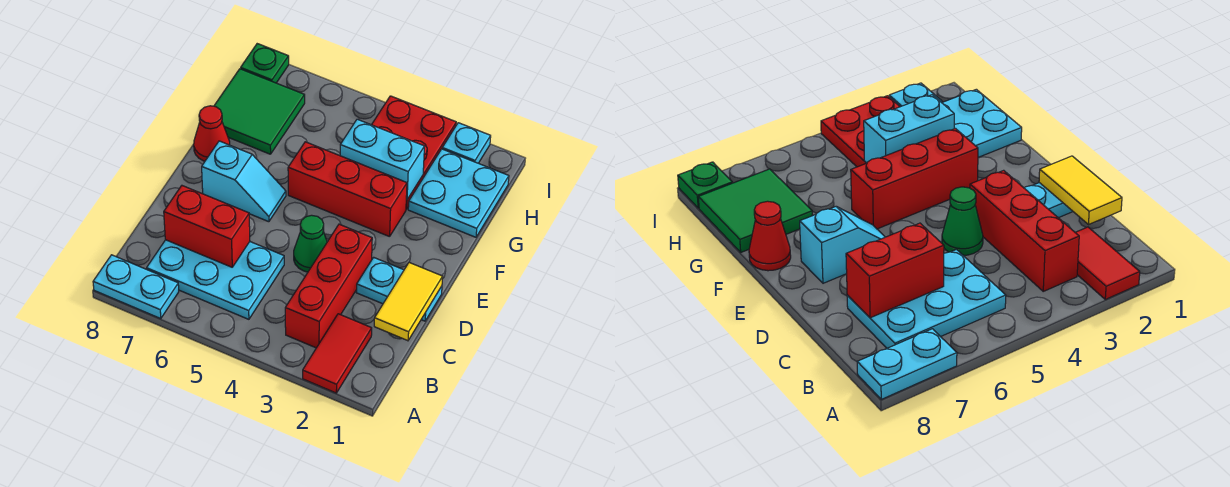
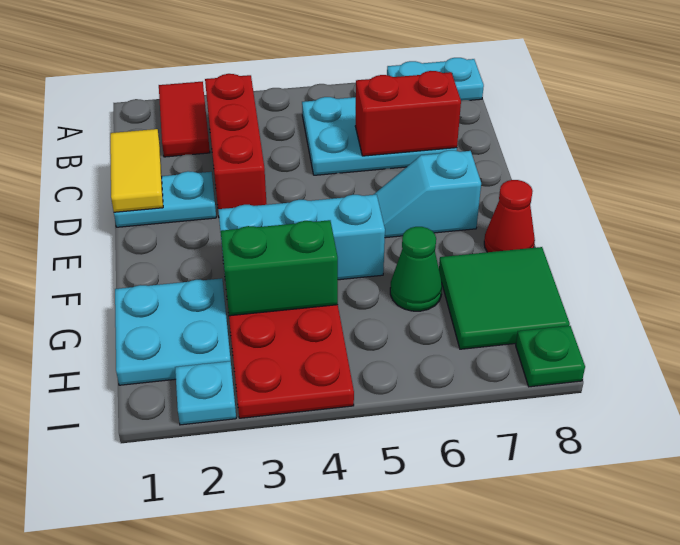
green 1x1 cone [294,215,327,272] -> green 1x1 cone moved to [390,227,442,311]
red 1x3 brick [288,142,407,237] -> cyan 1x3 brick [218,195,385,280]
cyan 1x2 brick [340,119,424,200] -> green 1x2 brick [221,220,338,316]

